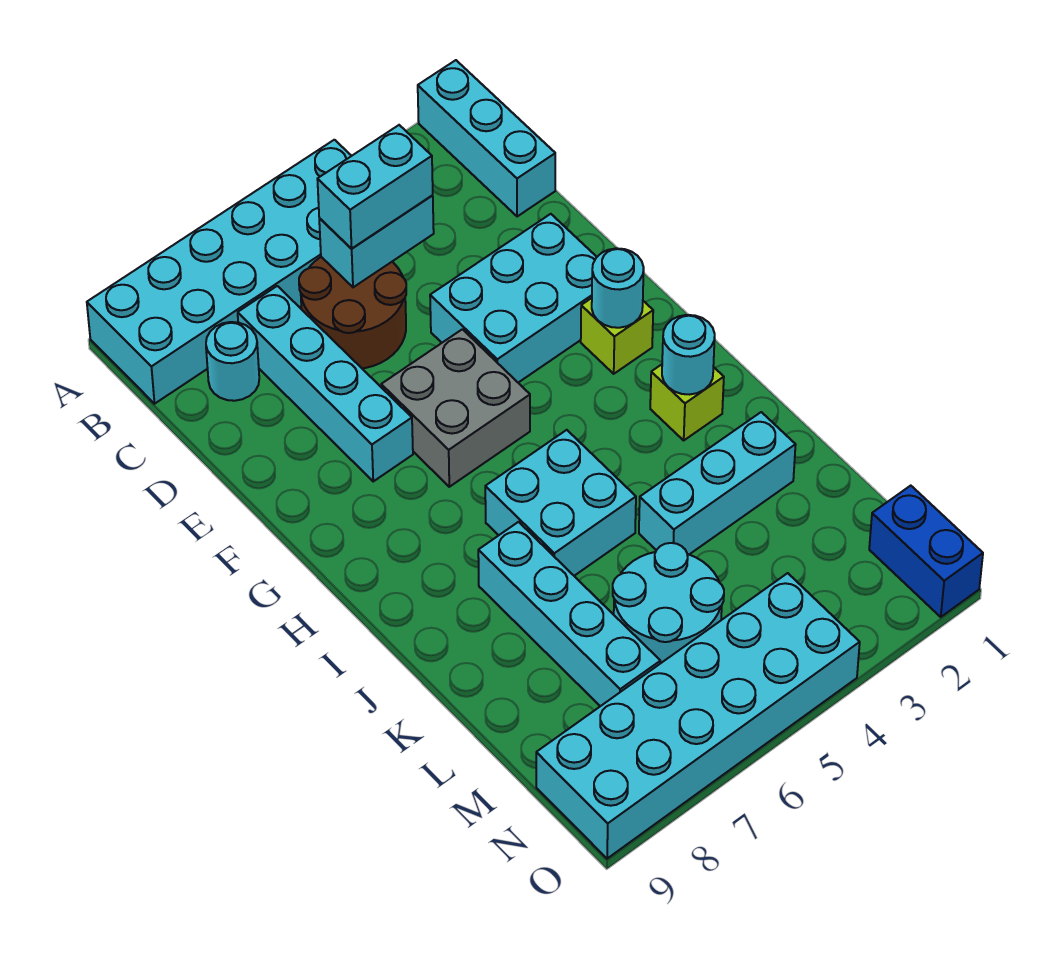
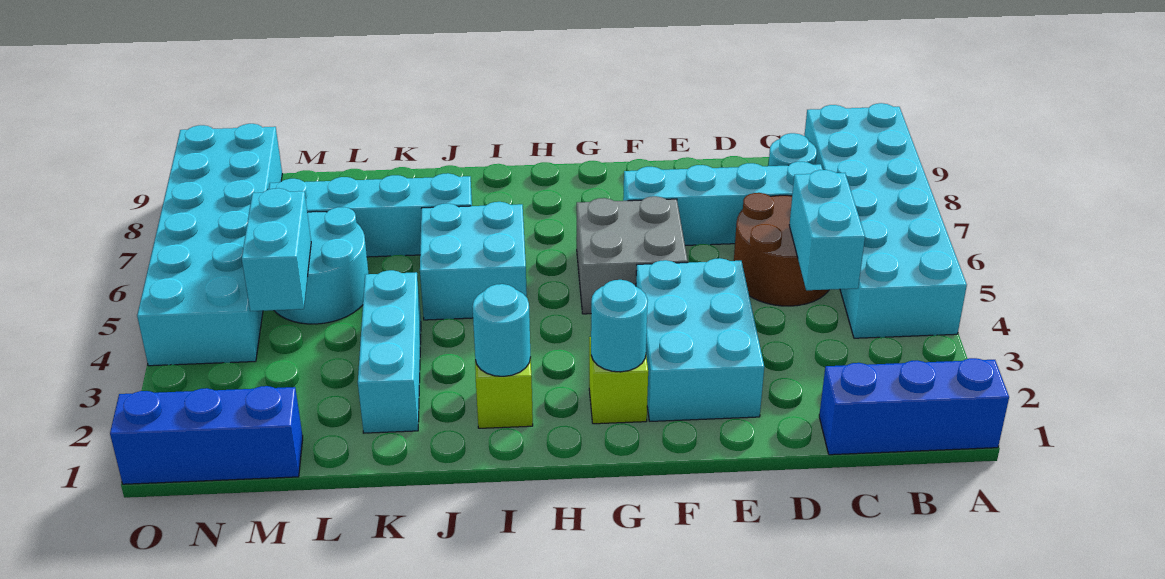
cyan 1x3 brick [418,60,555,217] -> blue 1x3 brick [819,358,1009,455]
cyan 1x2 brick [317,125,433,248] -> cyan 1x2 brick moved to [242,188,311,311]
blue 1x2 brick [869,486,983,617] -> blue 1x3 brick [110,386,303,484]

